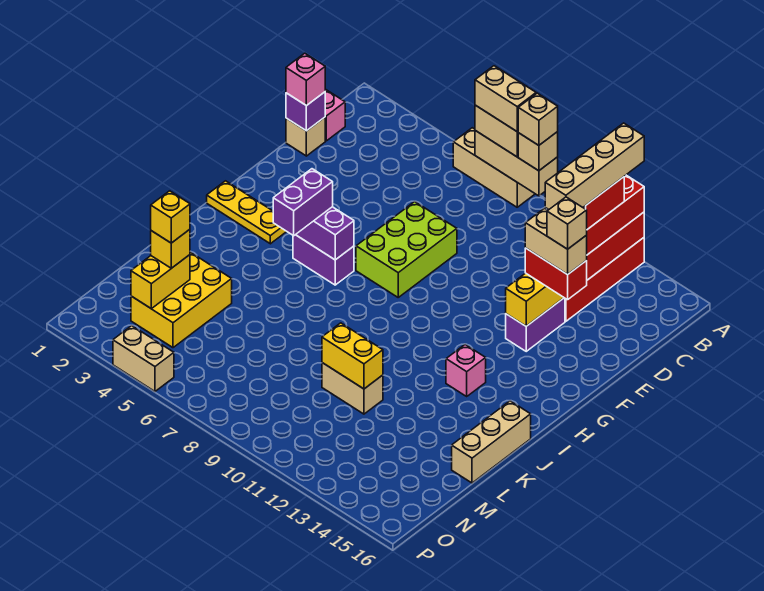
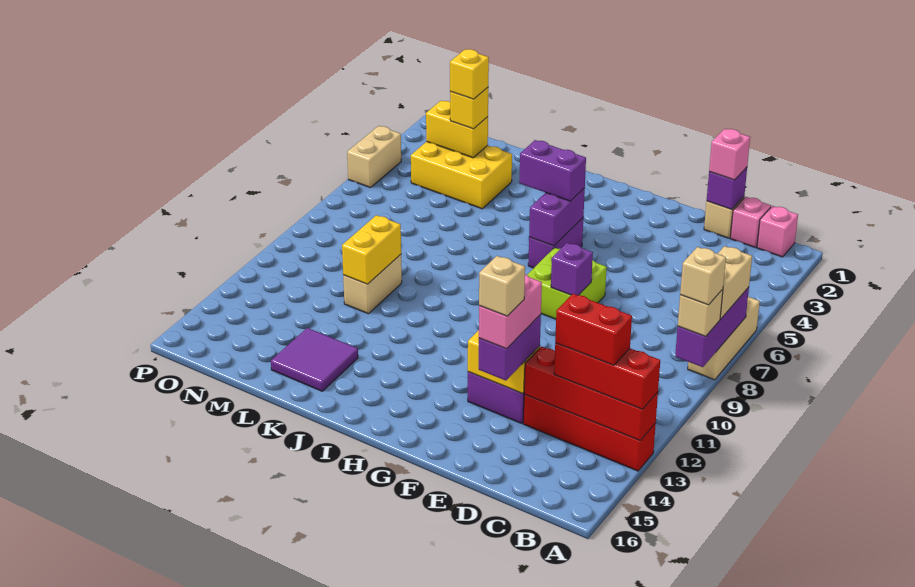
tan 1x3 brick [475,131,558,196] -> purple 1x3 brick [675,287,749,367]
tan 1x2 brick [475,66,536,132] -> none
tan 1x4 brick [545,123,644,209] -> none
lime 2x3 brick [356,202,457,297] -> lime 2x2 brick [527,248,607,319]
red 1x2 brick [525,248,587,300] -> purple 1x2 brick [479,314,541,381]
tan 1x2 brick [525,208,587,275] -> pink 1x2 brick [479,274,542,349]
none -> purple 1x1 brick [551,243,593,295]
yellow 1x3 plate [207,181,287,244] -> none
pink 1x1 brick [446,345,486,396] -> pink 1x1 brick moved to [757,206,798,257]
tan 1x3 brick [452,401,531,483] -> none
none -> purple 2x2 tile [271,328,358,391]

